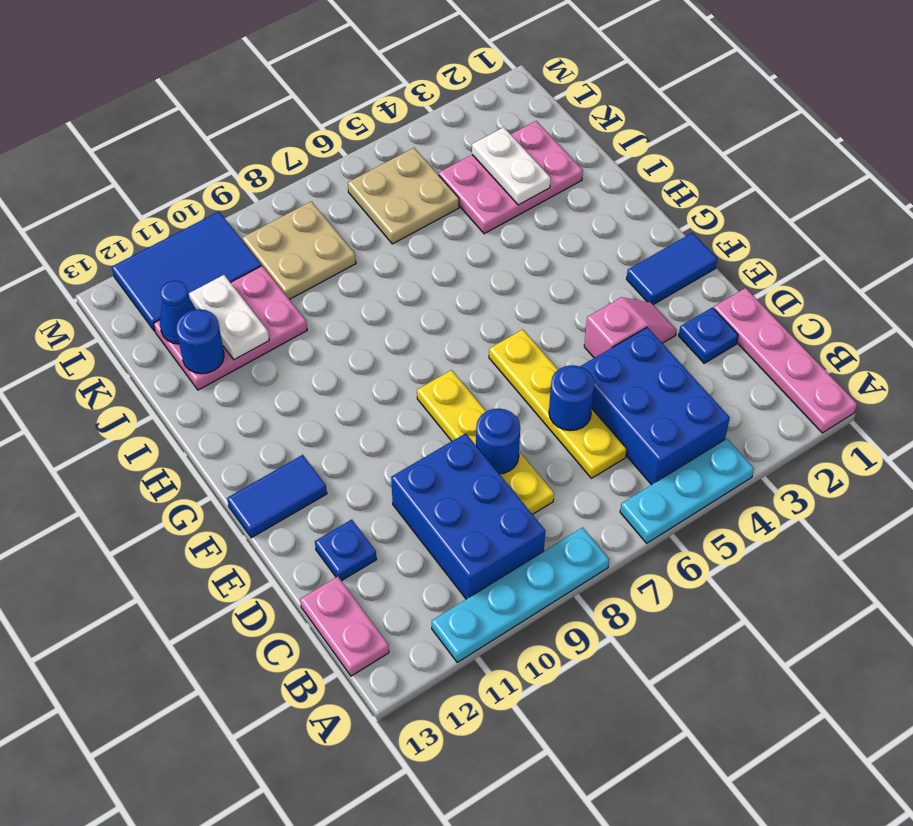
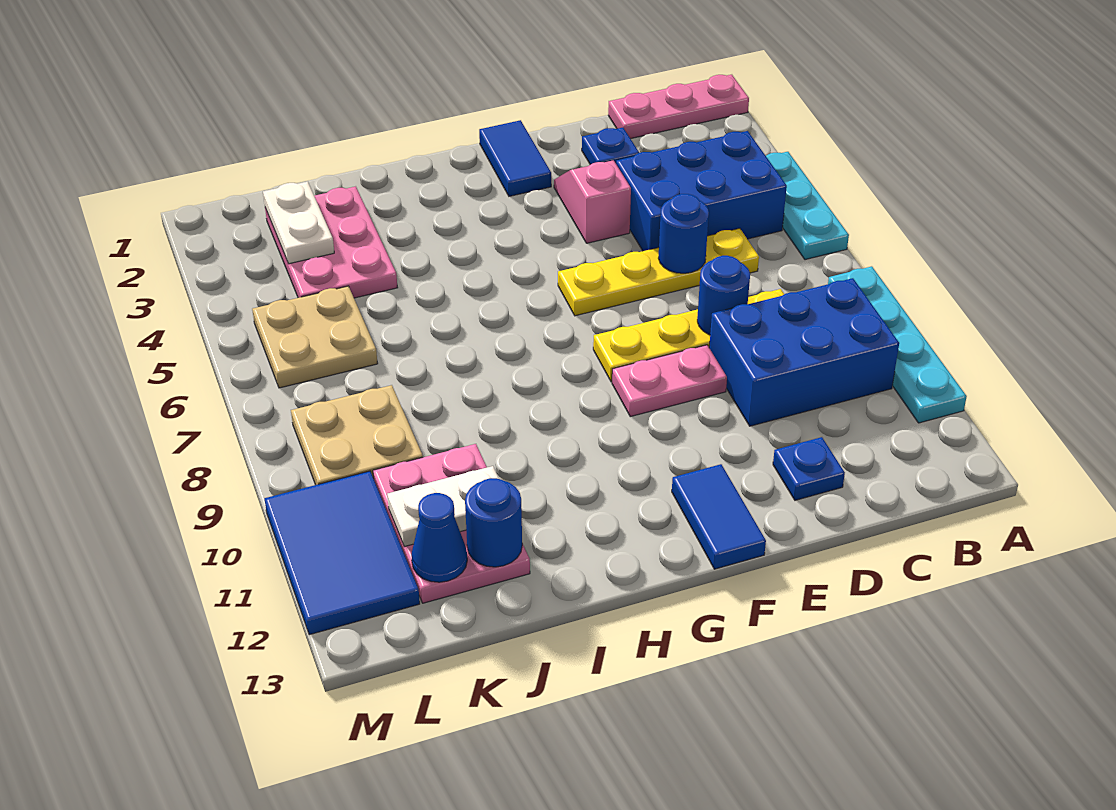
pink 1x4 plate [714,288,857,433] -> pink 1x3 plate [608,75,749,139]
pink 1x2 plate [300,576,389,676] -> pink 1x2 plate moved to [612,345,727,417]
white 1x2 plate [472,127,551,205] -> white 1x2 plate turned to [263,182,334,264]

